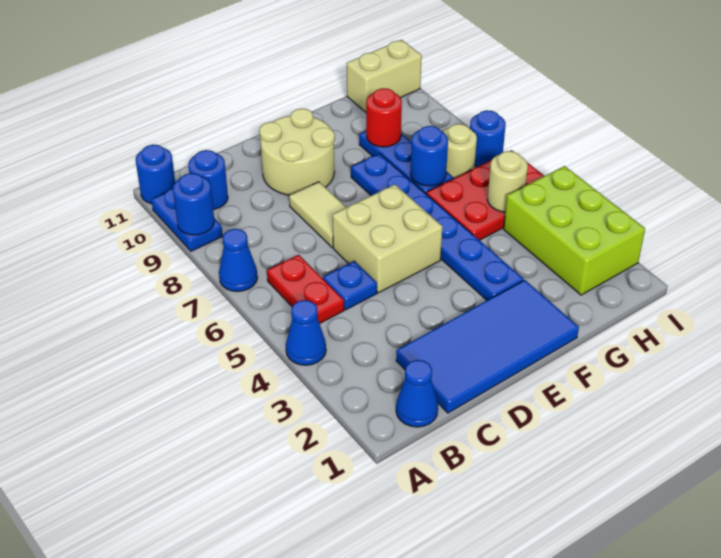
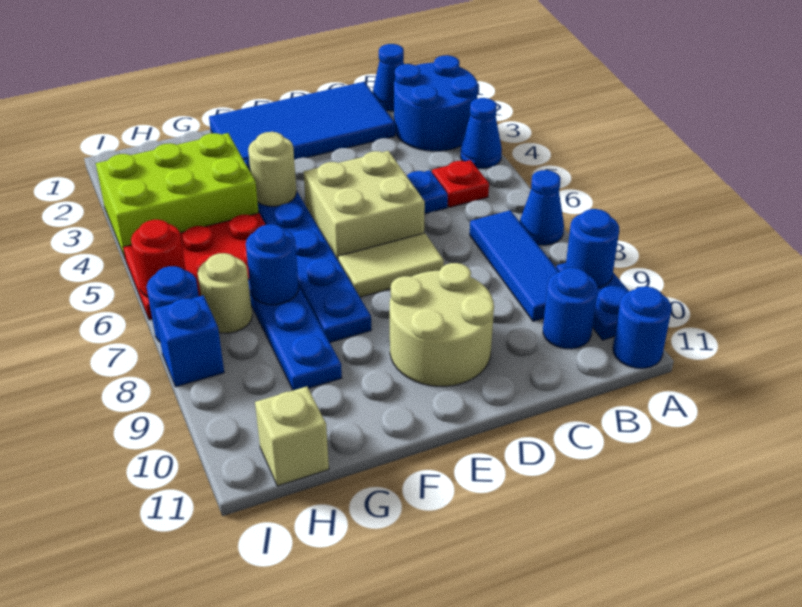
none -> blue 2x2 round brick [394,55,478,151]
red 1x2 plate [267,255,344,324] -> red 1x1 plate [432,160,489,207]
none -> blue 1x3 tile [470,210,559,322]
tan 1x2 tile [289,182,346,248] -> tan 1x2 tile turned to [338,233,444,297]
red 1x1 round brick [366,88,402,147] -> red 1x1 round brick moved to [131,220,186,297]
lime 2x3 brick [504,166,645,295] -> lime 2x3 brick turned to [96,133,259,258]
tan 1x1 round brick [487,151,528,212] -> tan 1x1 round brick moved to [248,132,296,206]
tan 1x2 brick [347,40,422,112] -> tan 1x1 brick [255,387,329,486]
none -> blue 1x1 brick [154,295,224,387]

